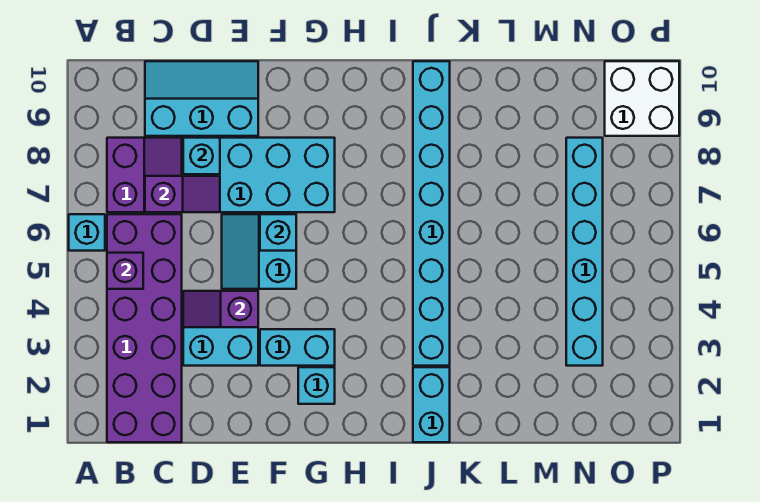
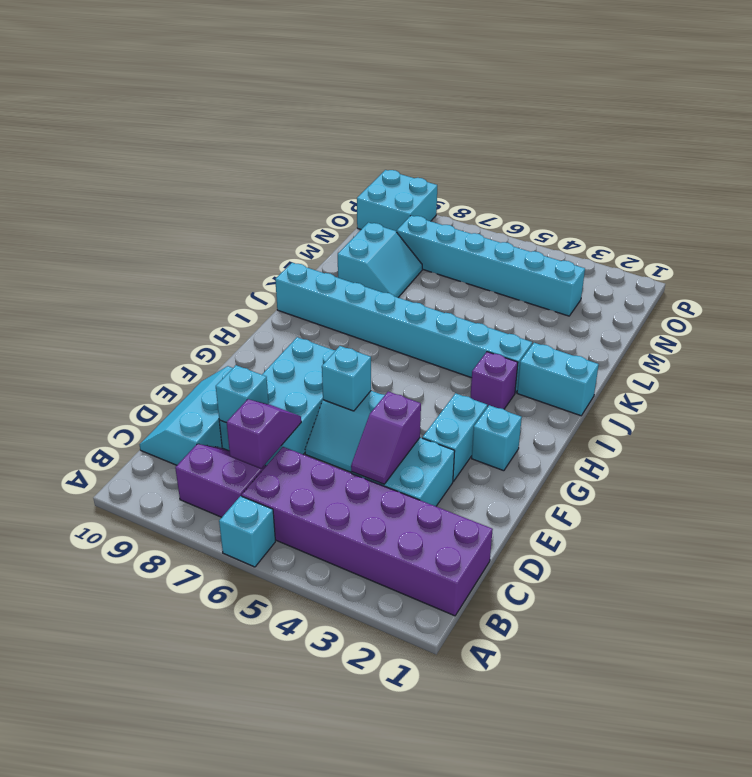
purple 1x1 brick [107,253,143,289] -> purple 1x1 brick moved to [470,352,518,409]
none -> cyan 2x2 slope [338,223,422,297]
white 2x2 brick [605,61,679,136] -> cyan 2x2 brick [357,170,437,232]

